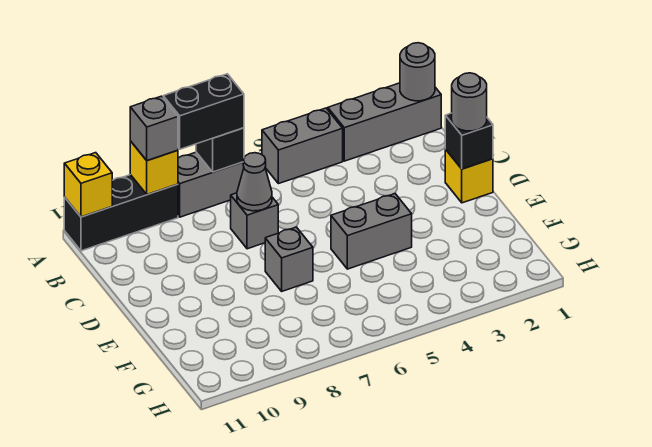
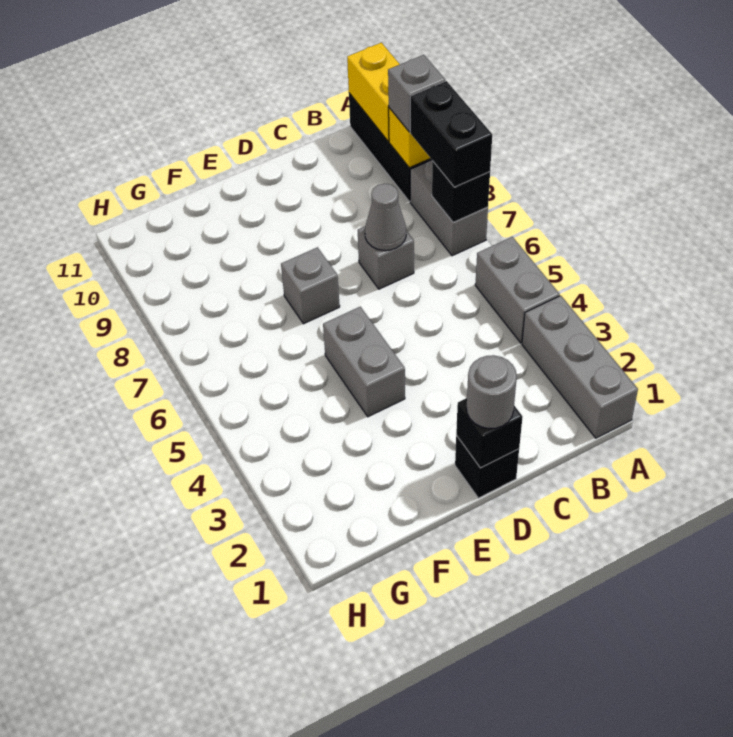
grey 1x1 round brick [400,43,435,101] -> none
yellow 1x1 brick [64,153,112,217] -> yellow 1x2 brick [347,43,400,141]
yellow 1x1 brick [445,149,493,203] -> black 1x1 brick [455,436,519,498]

